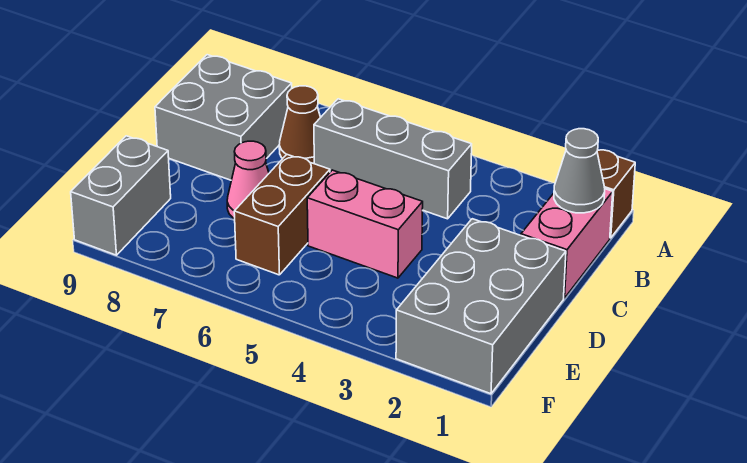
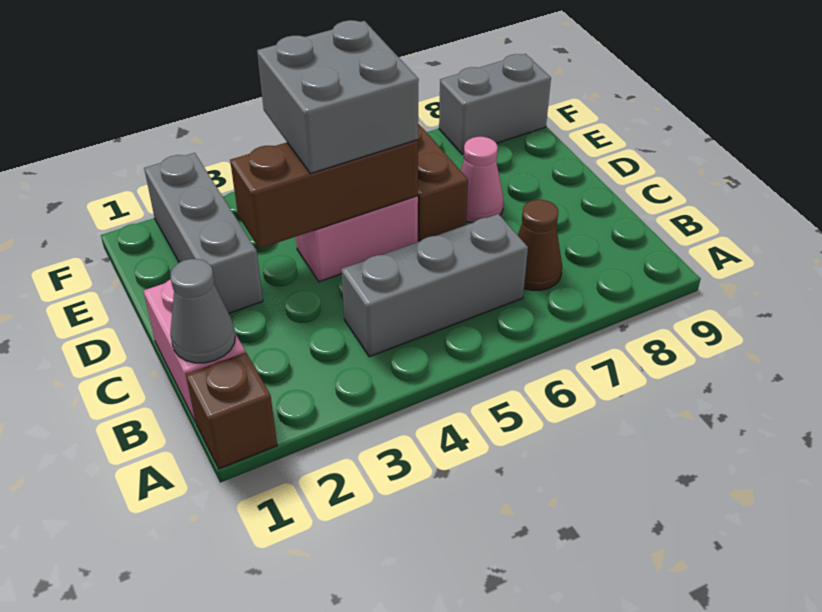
grey 2x2 brick [155,55,292,180] -> grey 2x2 brick moved to [257,20,419,174]
grey 2x3 brick [396,219,566,394] -> grey 1x3 brick [144,153,263,313]
none -> brown 1x3 brick [230,140,418,249]
grey 1x2 brick [71,136,171,255] -> grey 1x2 brick turned to [439,54,551,154]

